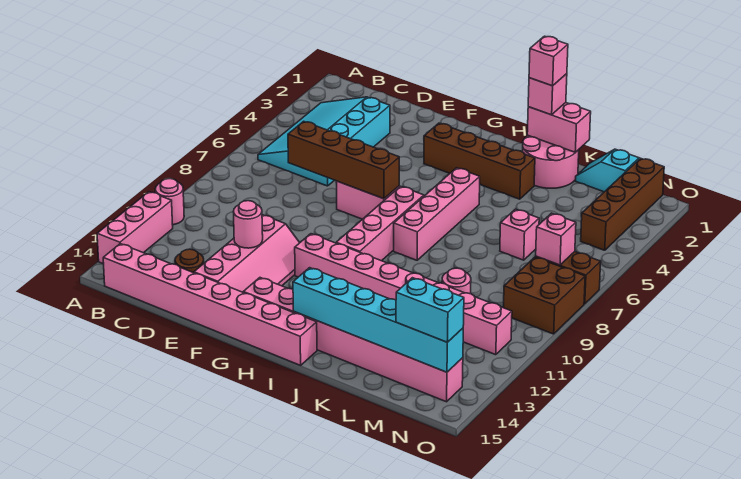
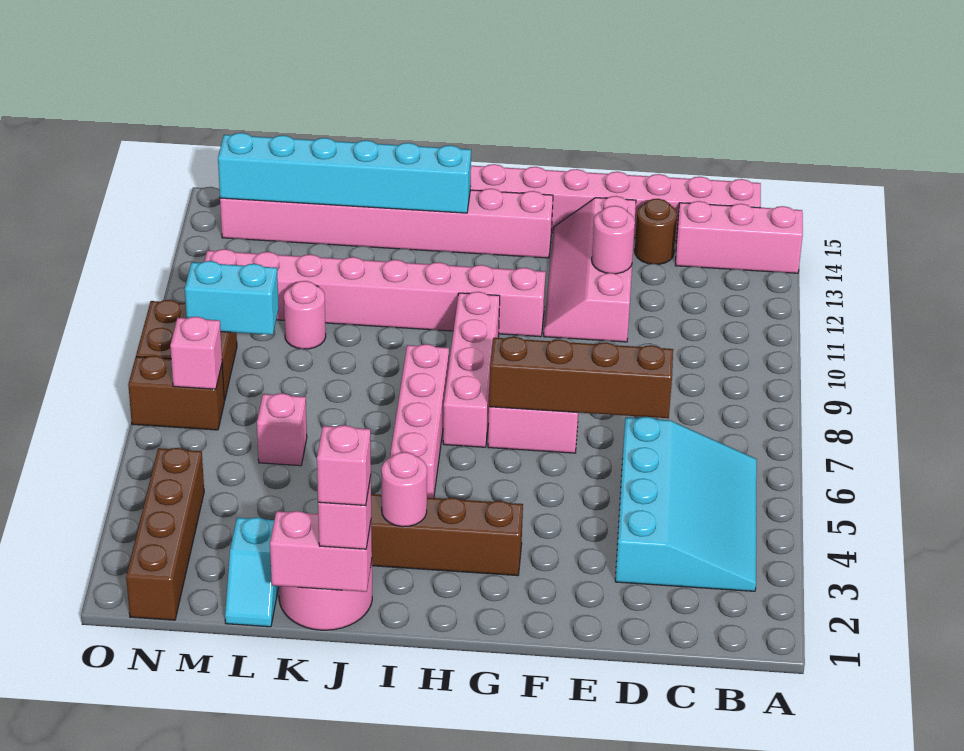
pink 1x1 round brick [155,179,184,225] -> pink 1x1 round brick moved to [381,452,427,527]
pink 1x3 brick [97,192,173,264] -> pink 1x3 brick turned to [675,201,803,273]
cyan 1x2 slope [576,149,639,192] -> cyan 1x2 slope turned to [225,517,279,627]
cyan 1x2 brick [396,278,464,342] -> cyan 1x2 brick moved to [185,261,279,335]

